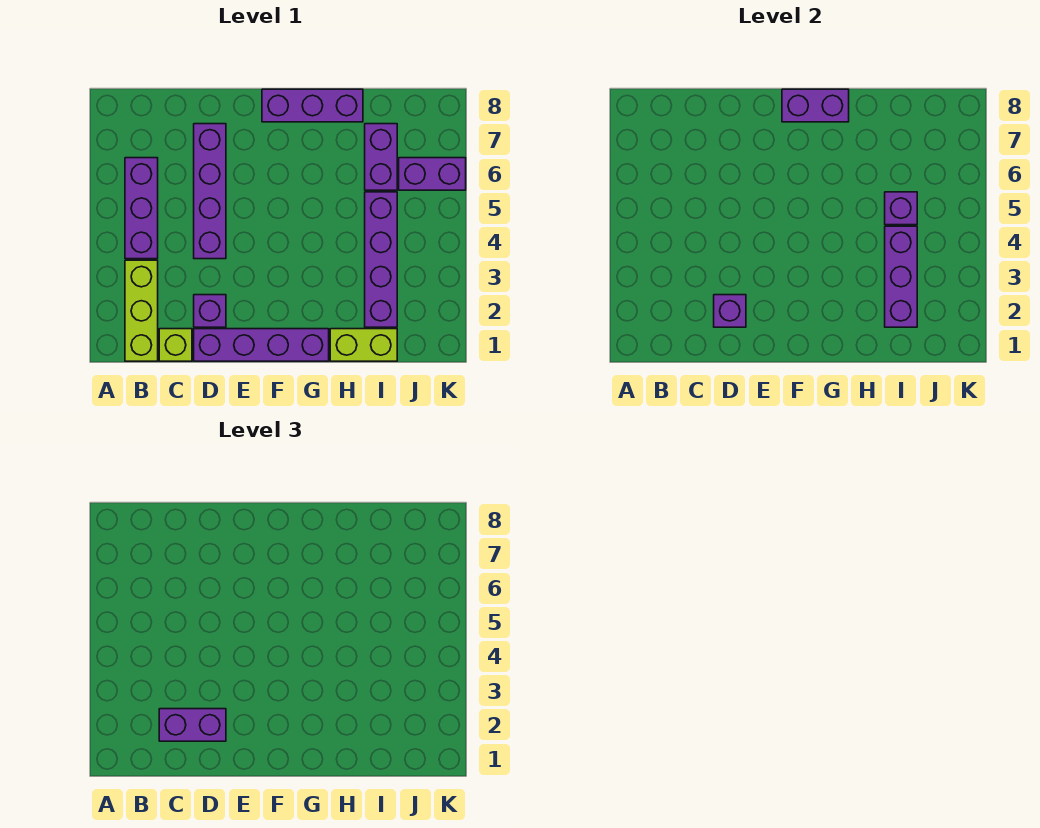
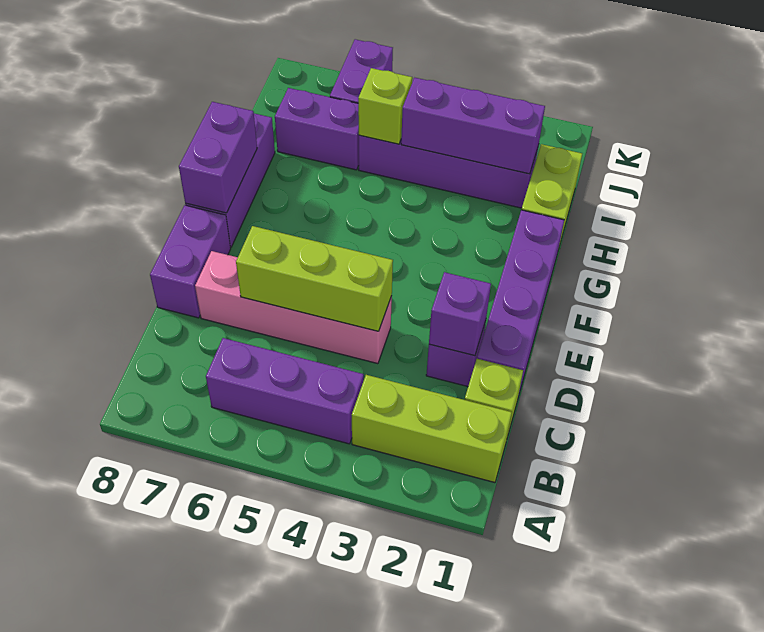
purple 1x2 brick [159,709,226,741] -> purple 1x2 brick moved to [150,205,231,318]
purple 1x4 brick [194,124,226,259] -> pink 1x4 brick [195,251,392,364]
none -> lime 1x3 brick [236,226,393,331]
purple 1x1 brick [885,192,917,225] -> lime 1x1 brick [358,68,412,144]

